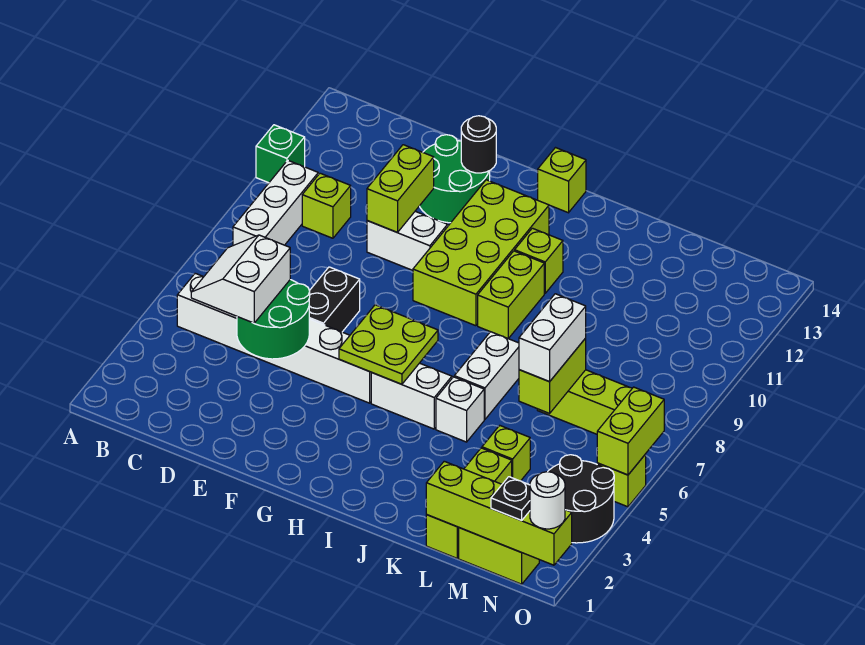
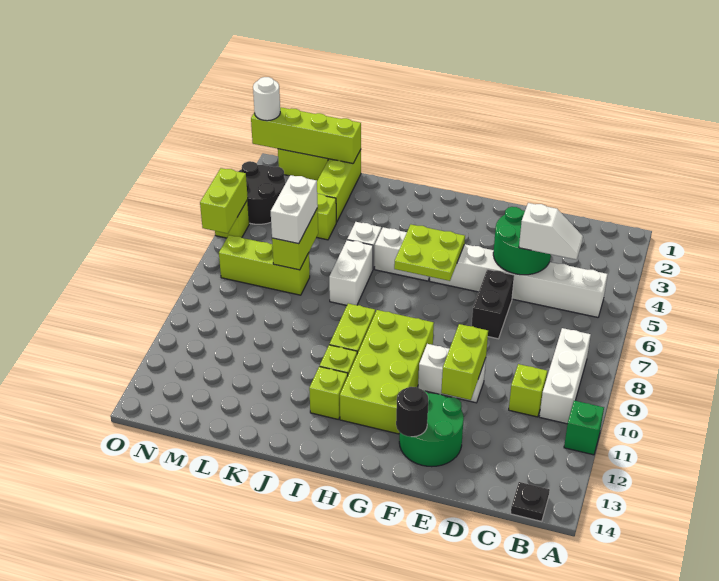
white 2x2 slope [191,235,290,323] -> white 1x2 slope [519,203,583,260]
lime 1x1 brick [538,148,586,213] -> lime 1x1 brick moved to [309,367,348,420]
black 1x1 plate [491,477,530,520] -> black 1x1 plate moved to [511,482,550,522]

